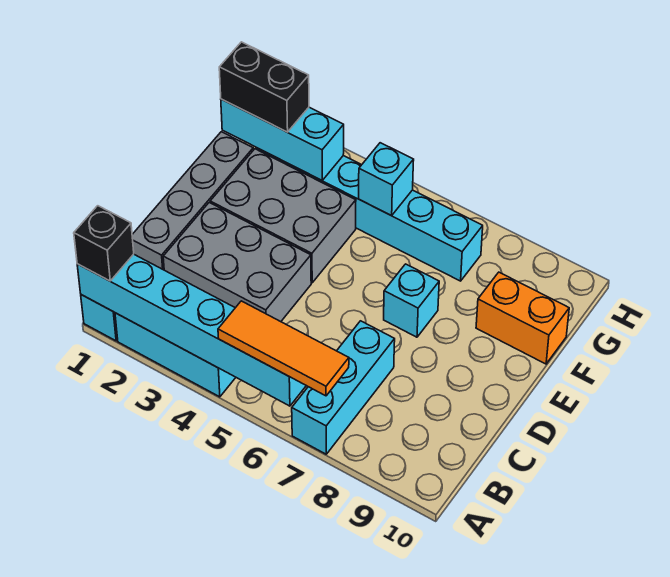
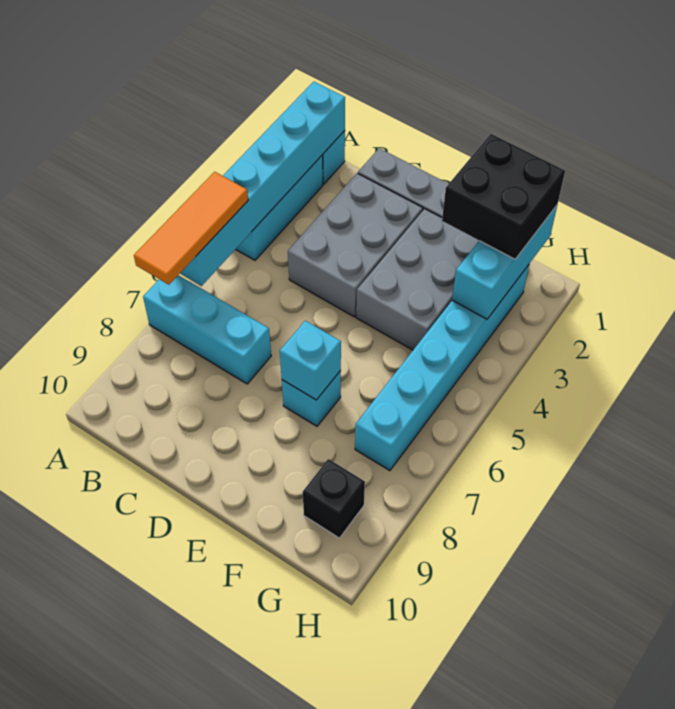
black 1x1 brick [74,206,134,281] -> black 1x1 brick moved to [303,459,365,538]
orange 1x2 brick [476,272,569,364] -> none
black 1x2 brick [219,42,309,132] -> black 2x2 brick [442,134,565,259]
cyan 1x1 brick [359,143,414,216] -> cyan 1x1 brick moved to [280,321,341,400]

